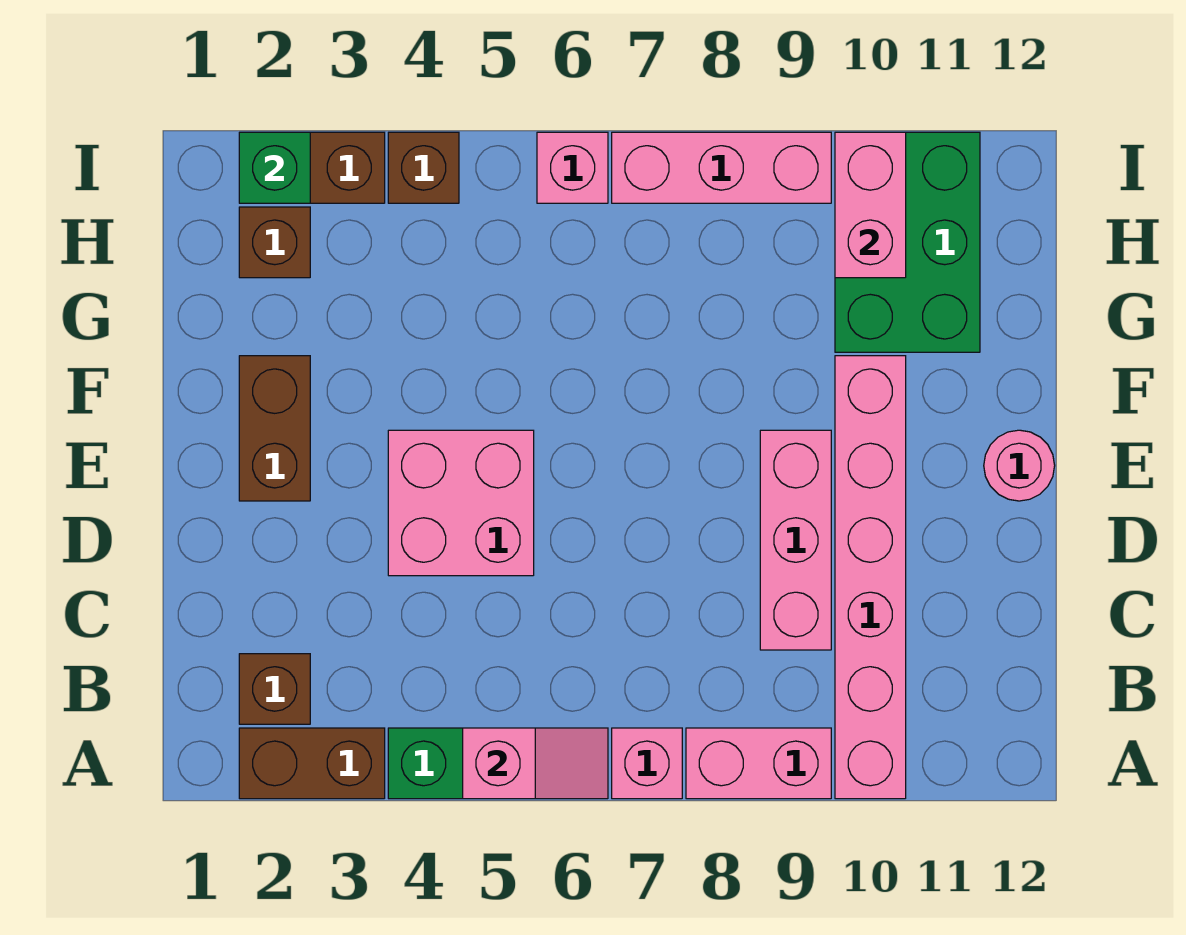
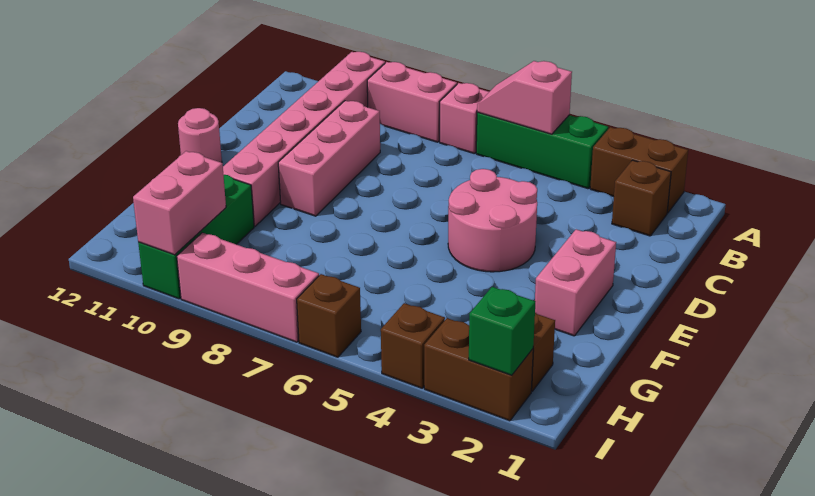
pink 2x2 brick [388,430,534,576] -> pink 2x2 round brick [448,169,537,272]
brown 1x2 brick [239,356,310,501] -> pink 1x2 brick [535,229,616,336]
green 2x3 brick [835,132,980,352] -> green 1x3 brick [138,175,254,299]
pink 1x1 brick [537,132,608,203] -> brown 1x1 brick [297,274,361,357]

